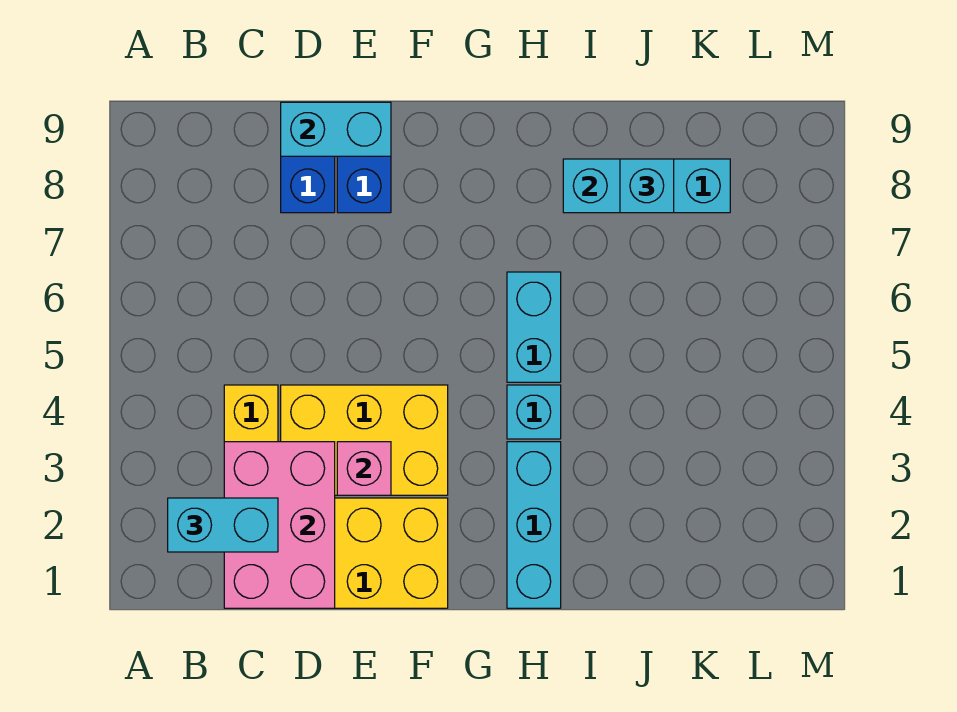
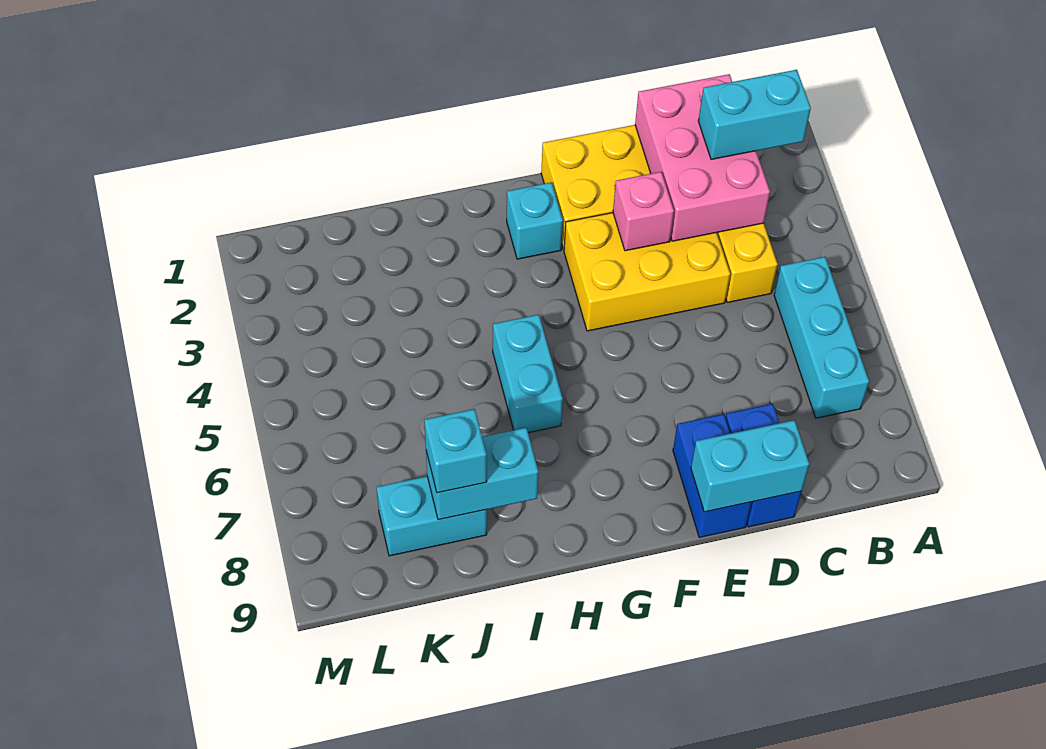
cyan 1x3 brick [507,442,561,608] -> cyan 1x3 brick moved to [774,257,869,418]
cyan 1x1 brick [507,385,561,439] -> cyan 1x1 brick moved to [507,182,563,259]

